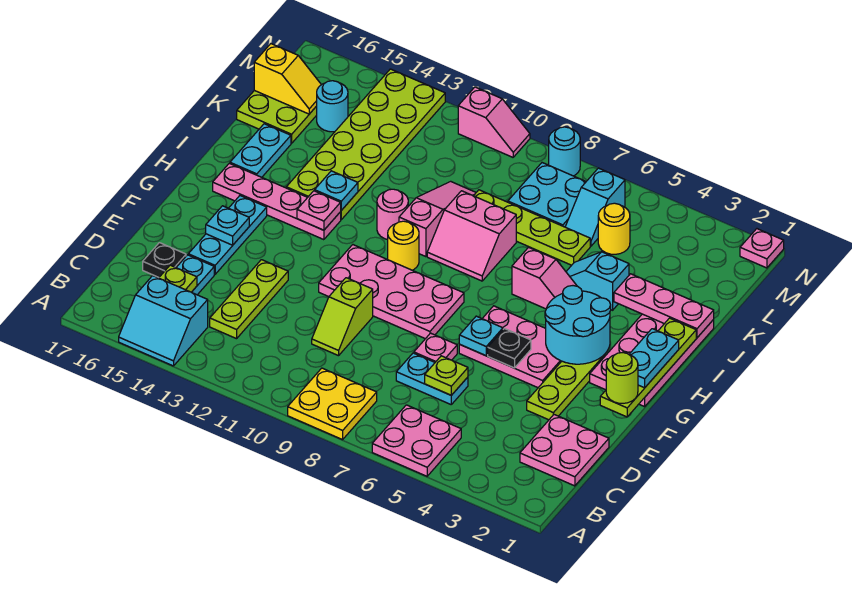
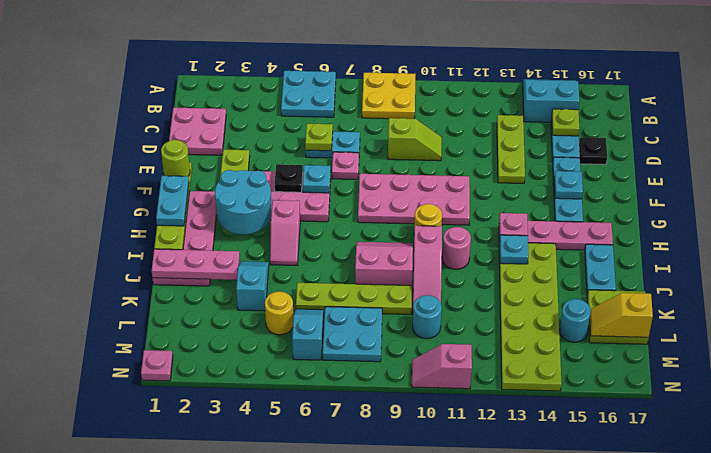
pink 2x2 plate [372,405,461,476] -> cyan 2x2 plate [281,71,336,117]
lime 1x2 slope [312,278,373,356] -> lime 1x2 slope turned to [388,118,442,161]
pink 1x2 slope [512,247,577,309] -> pink 1x2 slope turned to [270,200,300,265]
cyan 1x2 slope [566,252,629,310] -> cyan 1x2 slope turned to [236,261,269,311]
cyan 1x1 round brick [549,127,580,176] -> cyan 1x1 round brick moved to [413,295,442,339]

